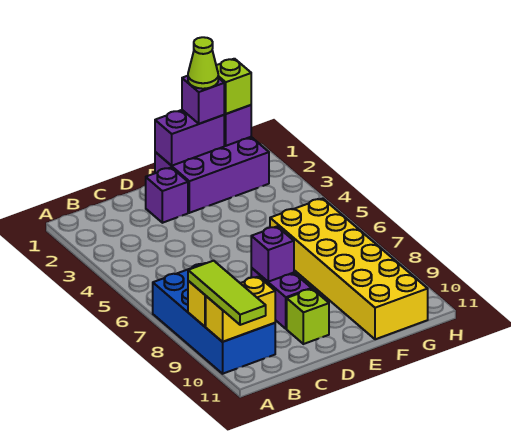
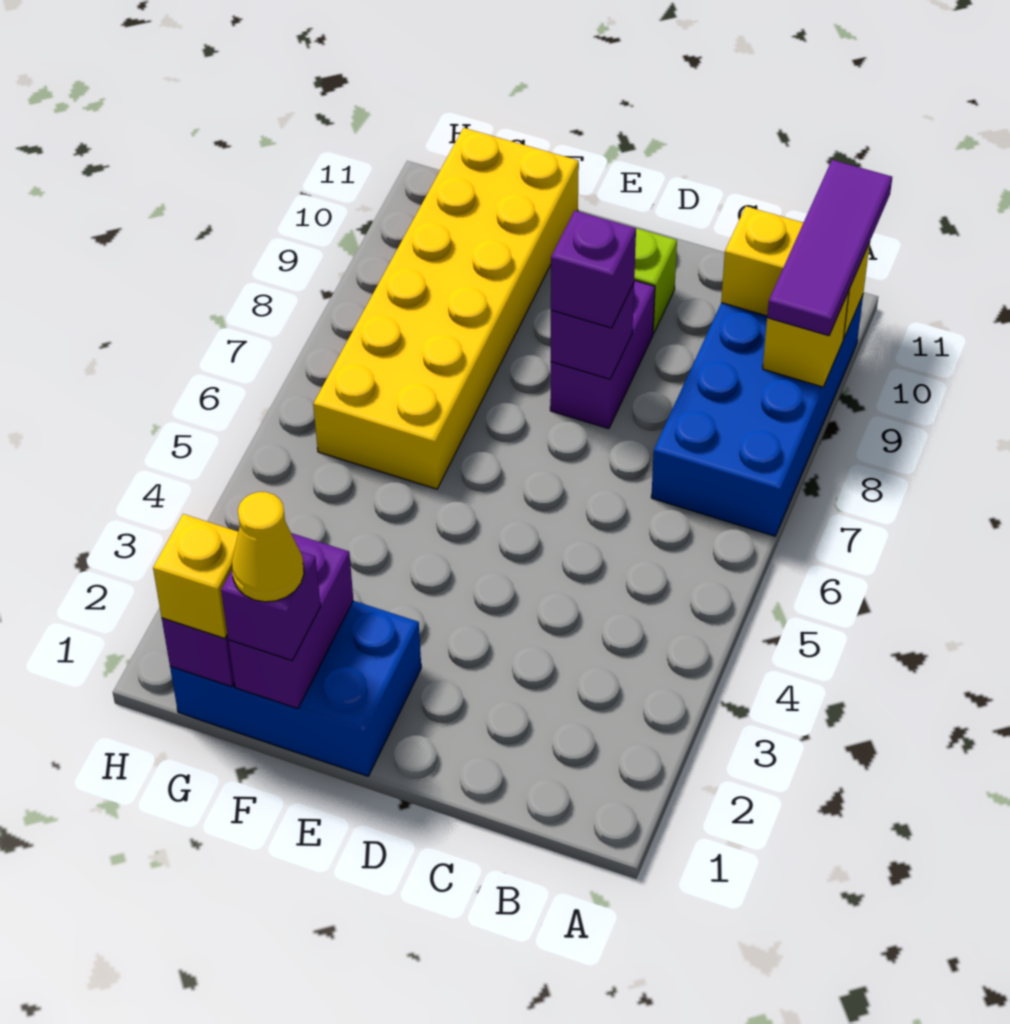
lime 1x3 tile [188,261,266,325] -> purple 1x3 tile [767,160,892,336]
purple 1x1 brick [146,168,188,223] -> purple 1x1 brick moved to [551,211,636,328]
purple 2x3 brick [155,137,269,213] -> blue 2x3 brick [170,601,421,776]
purple 1x2 brick [155,110,224,166] -> purple 1x2 brick turned to [228,533,353,709]
lime 1x1 cone [188,37,218,89] -> yellow 1x1 cone [232,492,304,602]
lime 1x1 brick [216,59,251,114] -> yellow 1x1 brick [153,514,238,638]

